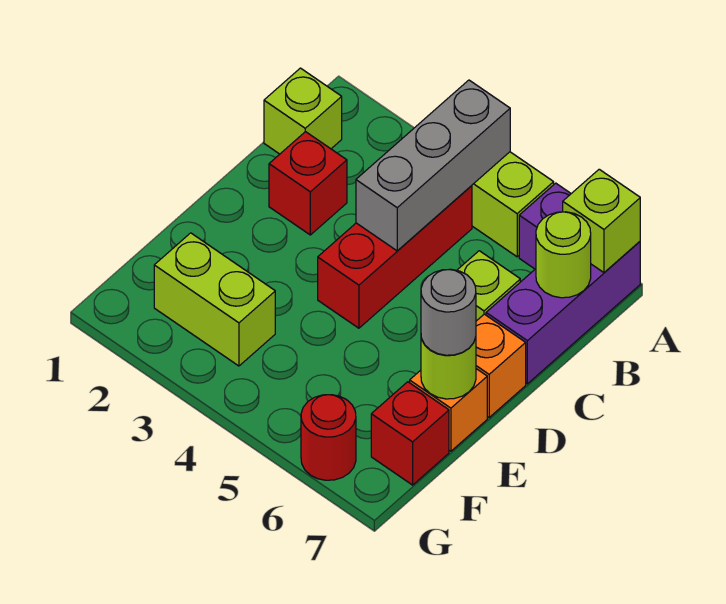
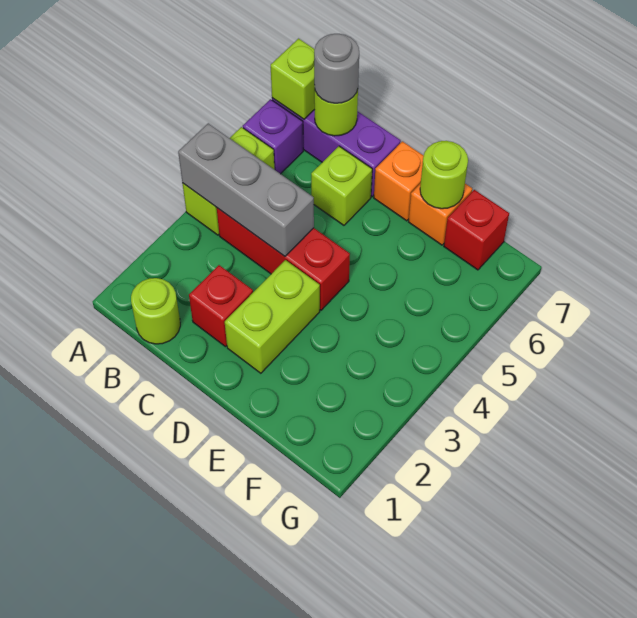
lime 1x1 brick [264,68,342,154] -> lime 1x1 round brick [131,278,180,344]
grey 1x1 round brick [421,269,476,355] -> grey 1x1 round brick moved to [314,34,359,103]
lime 1x2 brick [154,233,275,366] -> lime 1x2 brick moved to [225,260,320,373]
red 1x1 round brick [301,395,356,480] -> none

